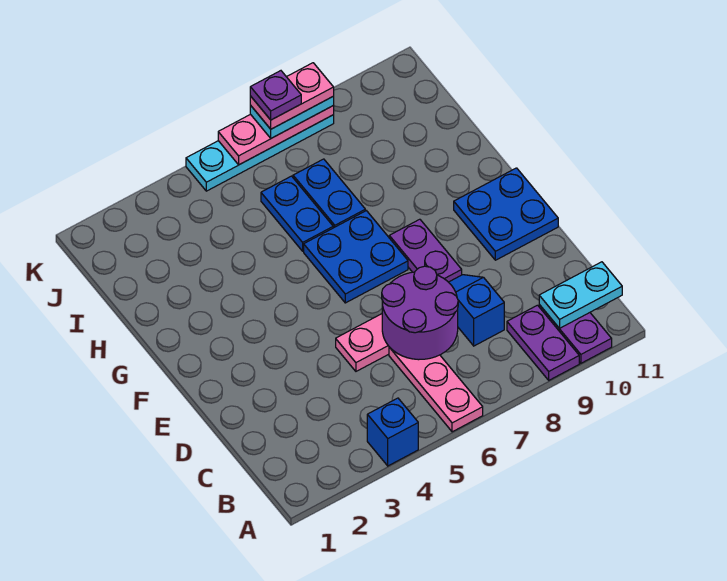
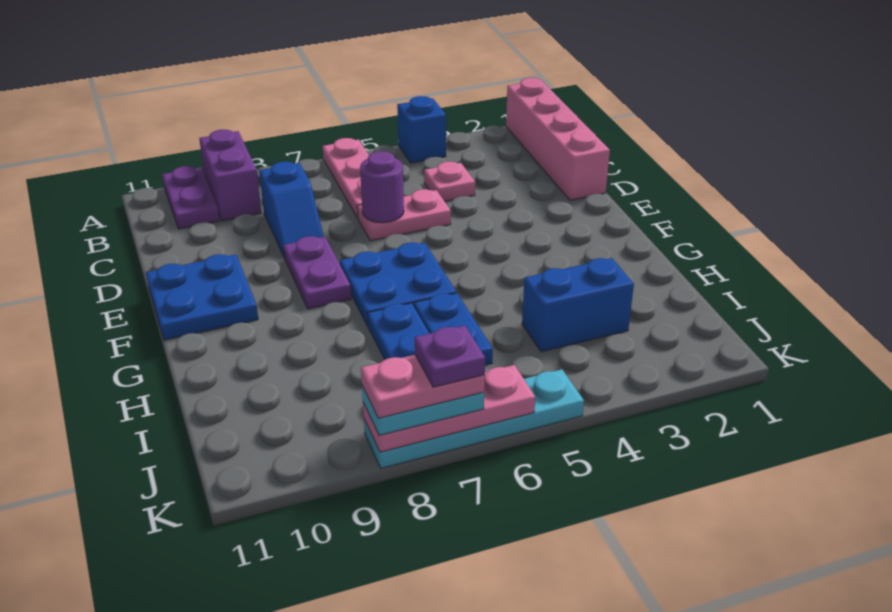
none -> pink 1x4 brick [506,78,610,200]
purple 1x2 plate [507,305,579,380] -> purple 1x2 brick [199,129,262,221]
cyan 1x2 plate [539,262,622,328] -> none
none -> pink 1x1 plate [424,162,475,201]
purple 2x2 round brick [382,266,458,360] -> purple 1x1 round brick [360,151,404,223]
none -> blue 1x2 brick [522,258,634,352]

